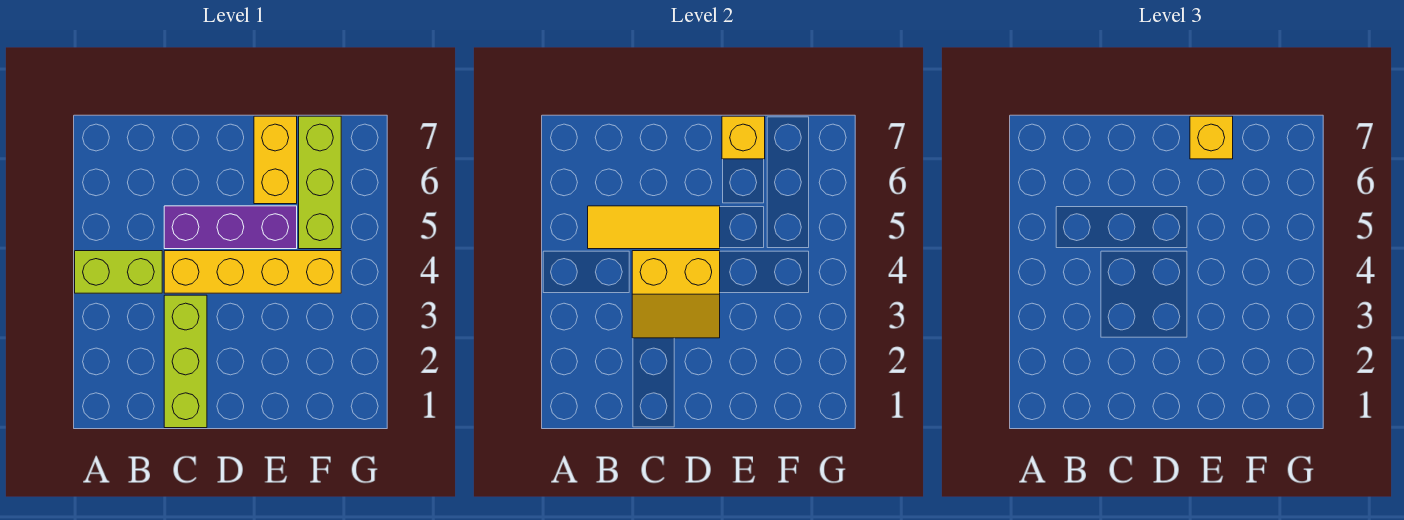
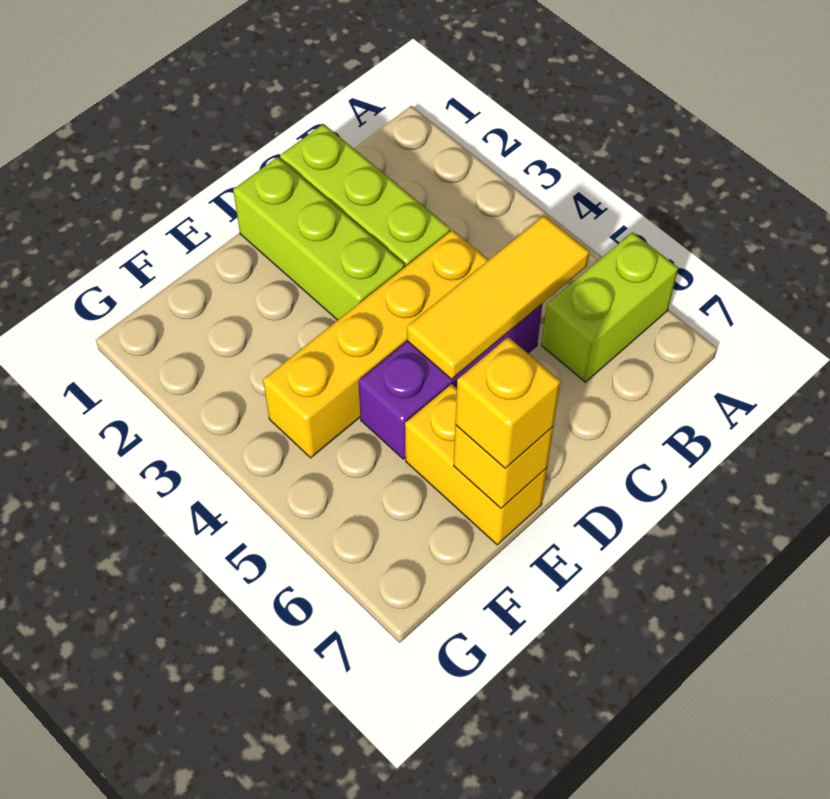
lime 1x2 brick [75,251,162,293] -> lime 1x2 brick moved to [542,232,678,382]
yellow 2x2 slope [632,251,720,338] -> none
lime 1x3 brick [299,116,341,249] -> lime 1x3 brick moved to [233,157,404,320]

